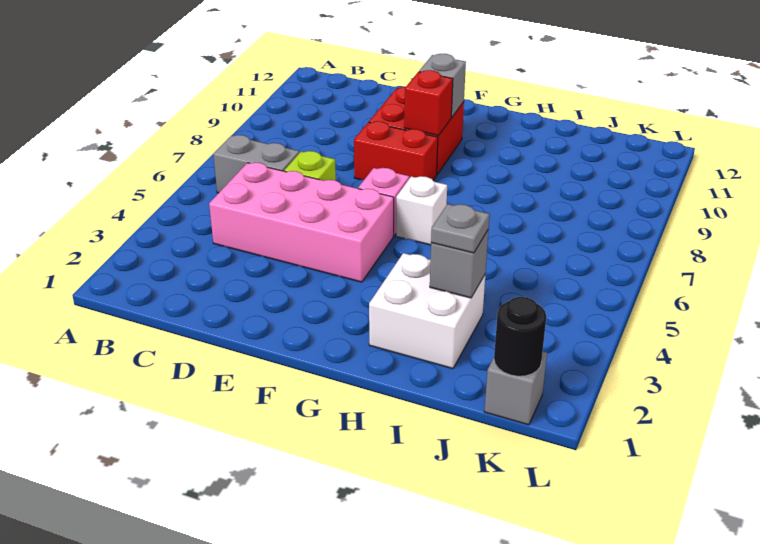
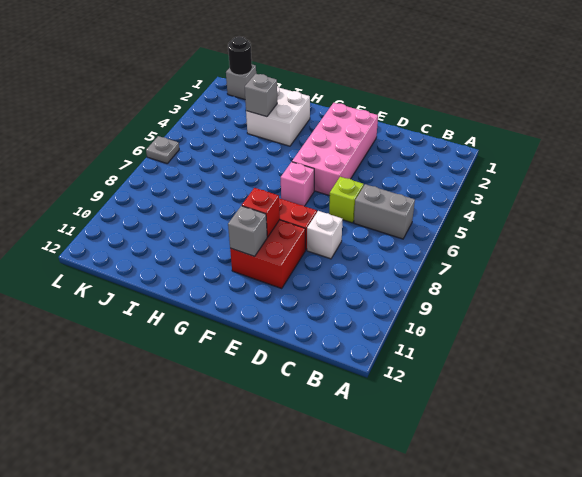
pink 2x4 brick [209,163,394,282] -> pink 2x4 brick turned to [292,103,378,196]
white 1x1 brick [396,176,447,245] -> white 1x1 brick moved to [307,211,343,259]
grey 1x1 plate [431,204,490,253] -> grey 1x1 plate moved to [146,136,179,163]

